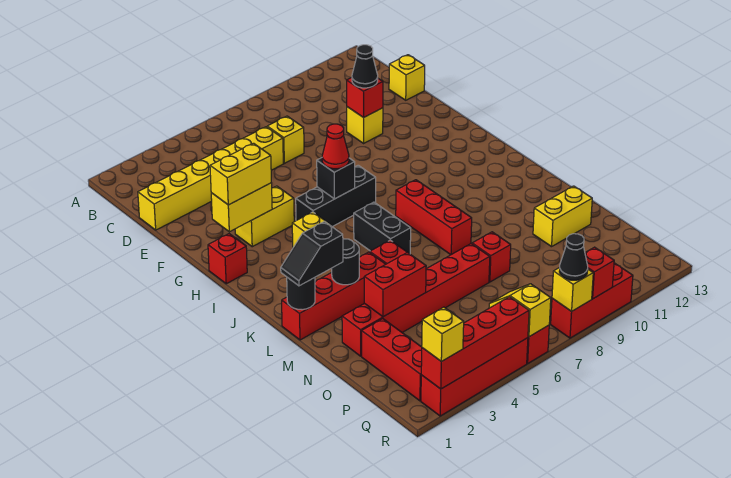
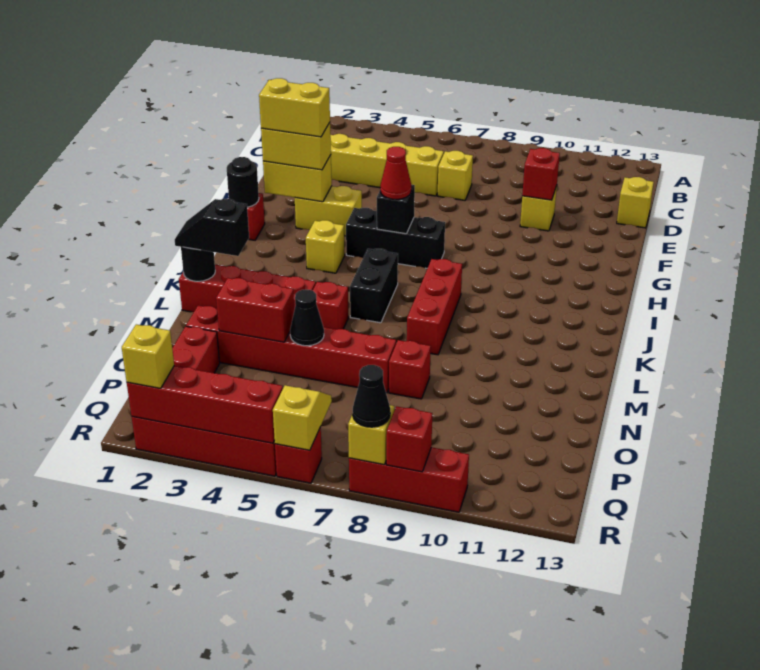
black 1x1 cone [352,45,378,88] -> black 1x1 cone moved to [290,290,324,346]
black 1x1 round brick [331,239,359,285] -> black 1x1 round brick moved to [227,157,259,207]
yellow 1x2 brick [533,186,592,247] -> yellow 1x2 brick moved to [259,78,330,137]

